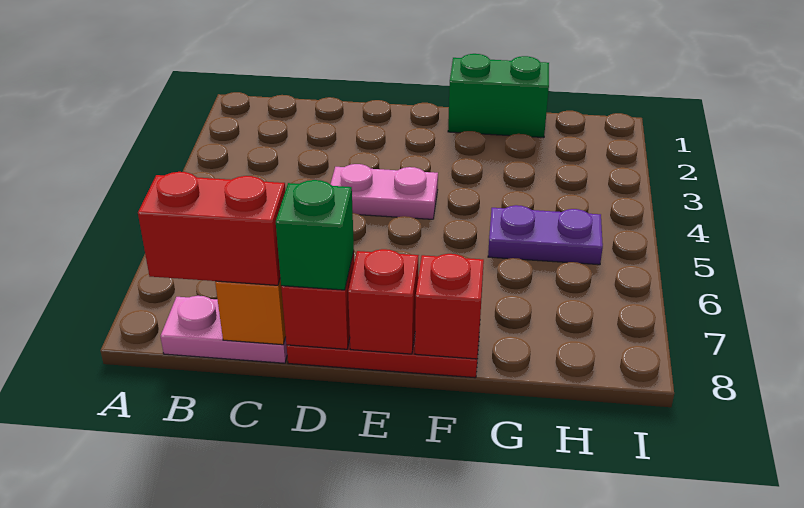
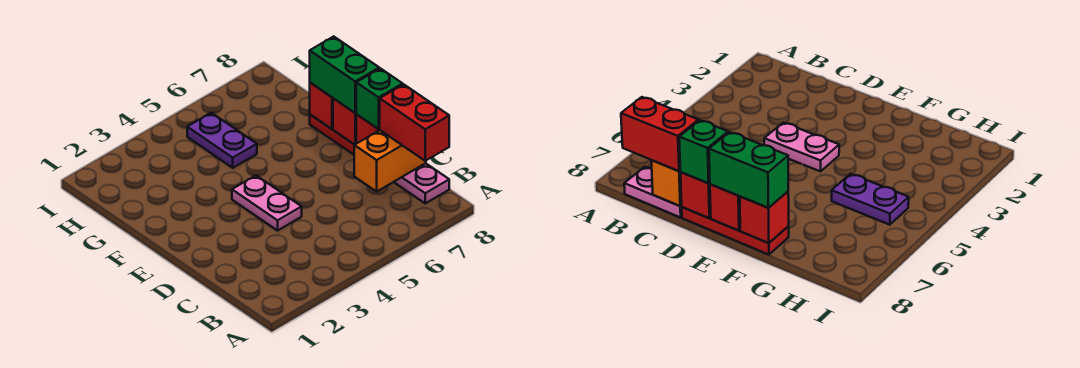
green 1x2 brick [448,54,549,138] -> green 1x2 brick moved to [310,36,379,113]

